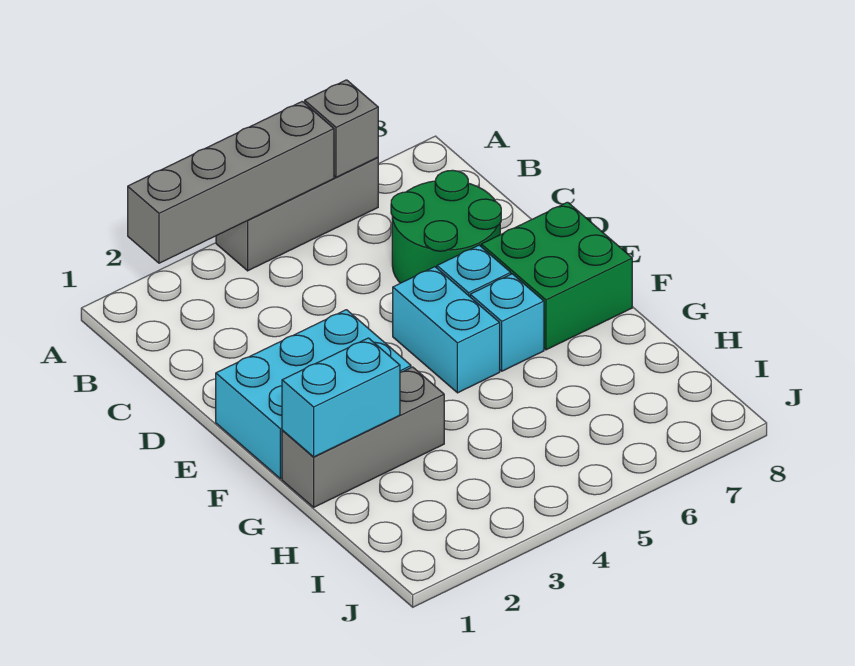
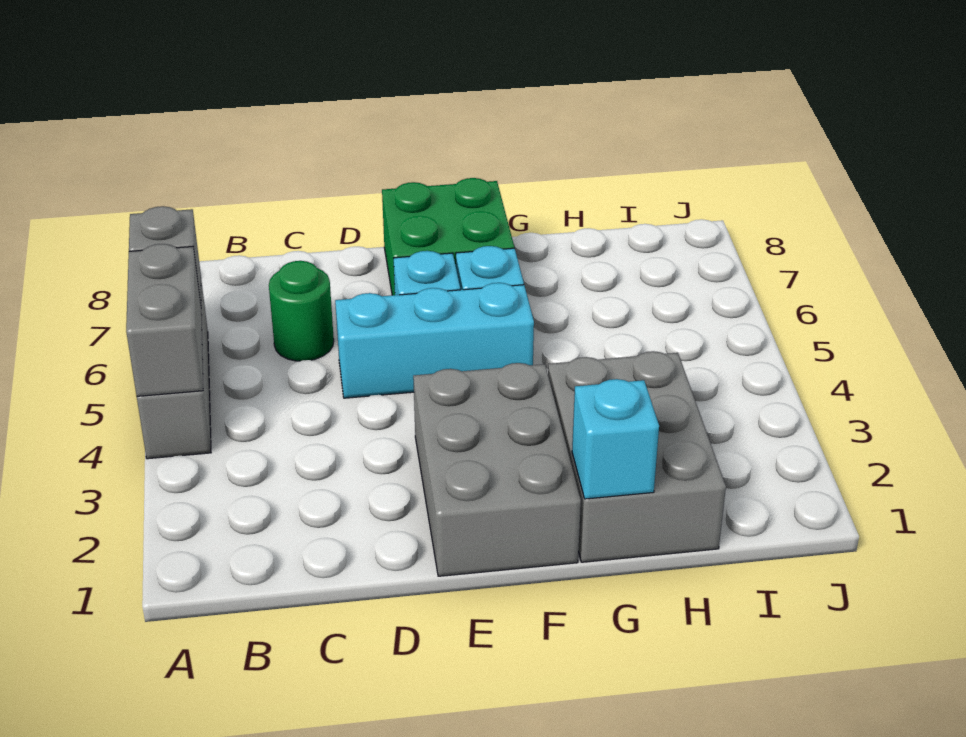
grey 1x4 brick [128,101,334,263] -> grey 1x2 brick [126,244,203,396]
green 2x2 round brick [391,170,501,283] -> green 1x1 round brick [269,261,334,361]
cyan 2x3 brick [216,310,411,479] -> grey 2x3 brick [413,363,581,576]
cyan 1x2 brick [393,267,500,393] -> cyan 1x3 brick [335,283,534,398]
grey 1x3 brick [282,367,444,507] -> grey 2x3 brick [548,351,726,562]
cyan 1x2 brick [282,338,400,457] -> cyan 1x1 brick [572,379,659,499]

